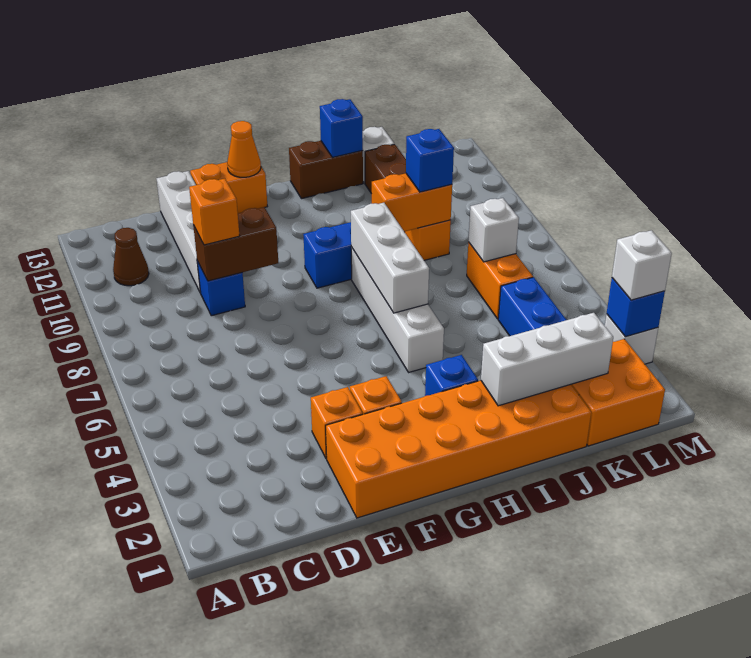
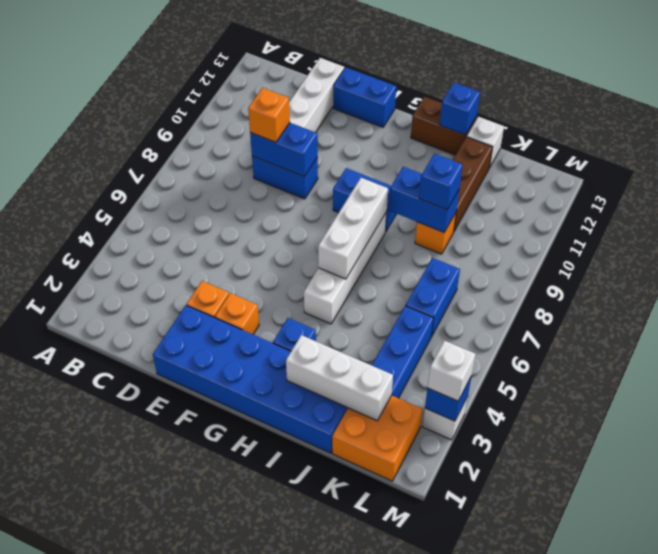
brown 1x1 cone [113,228,149,286] -> none
blue 1x1 brick [197,261,245,316] -> blue 1x2 brick [252,156,318,199]
brown 1x2 brick [193,207,278,281] -> blue 1x2 brick [250,123,318,177]
orange 2x6 brick [326,380,591,518] -> blue 2x6 brick [153,305,348,453]
orange 1x2 brick [190,162,267,213] -> blue 1x2 brick [333,67,396,127]
orange 1x1 cone [227,121,261,177] -> none
orange 1x2 brick [372,173,452,232] -> blue 1x2 brick [389,167,459,232]
orange 1x2 brick [467,242,533,319] -> blue 1x2 brick [406,258,460,336]
white 1x1 brick [468,198,519,262] -> none

